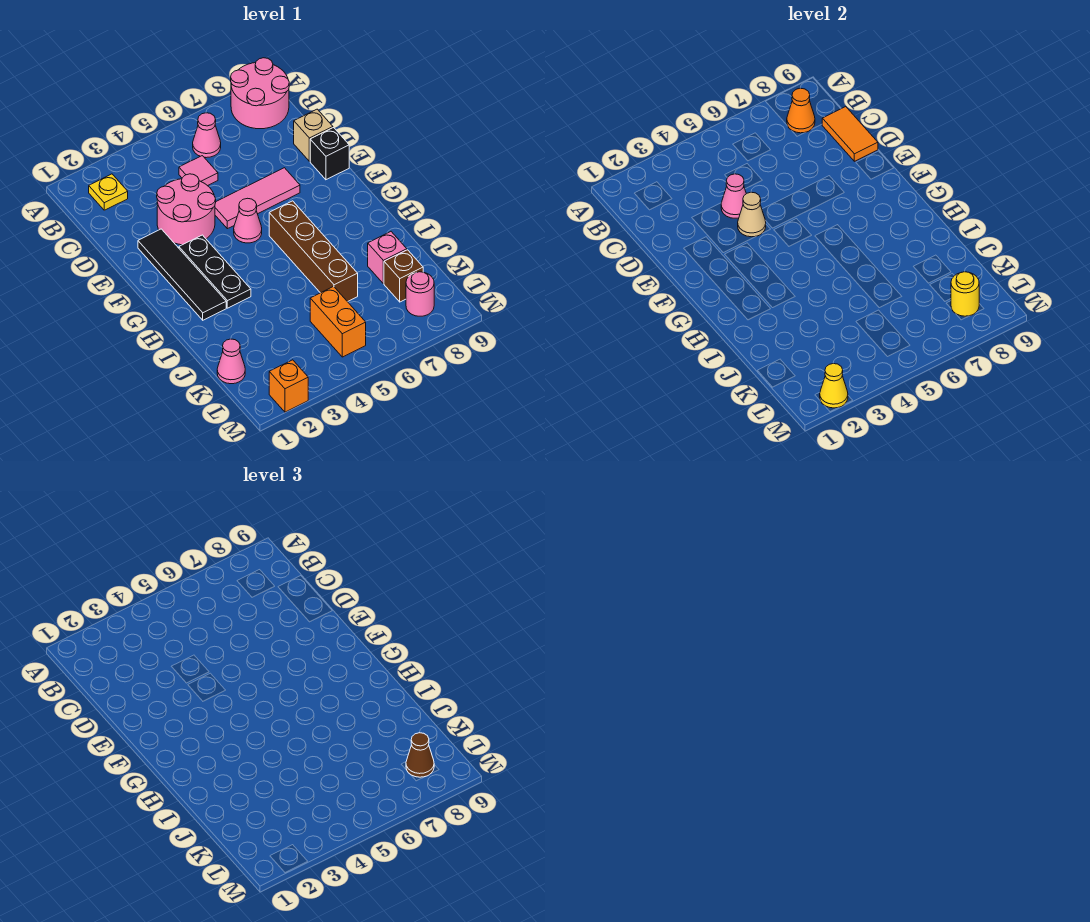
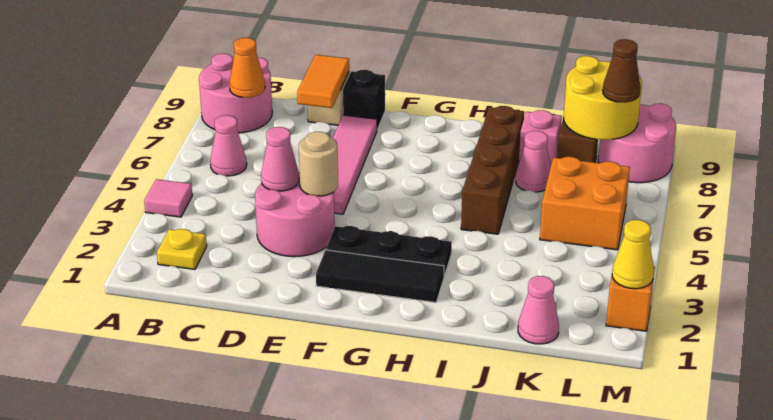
pink 1x1 tile [179,156,218,186] -> pink 1x1 tile moved to [144,179,192,217]
orange 1x2 tile [822,107,878,161] -> orange 1x2 tile turned to [297,55,349,108]
black 1x4 tile [138,229,226,320] -> black 1x3 tile [316,250,444,302]
tan 1x1 cone [738,192,766,237] -> tan 1x1 round brick [299,132,338,196]
pink 1x3 tile [215,168,300,229] -> pink 1x4 tile [333,115,377,214]
pink 1x1 cone [234,198,262,243] -> pink 1x1 cone moved to [516,131,551,192]
brown 1x4 brick [269,201,358,302] -> brown 1x4 brick turned to [461,106,524,234]
orange 1x2 brick [310,286,366,357] -> orange 2x2 brick [540,157,630,250]
pink 1x1 round brick [406,272,434,316] -> pink 2x2 round brick [598,103,676,183]
yellow 1x1 round brick [951,272,979,316] -> yellow 2x2 round brick [564,56,642,140]

